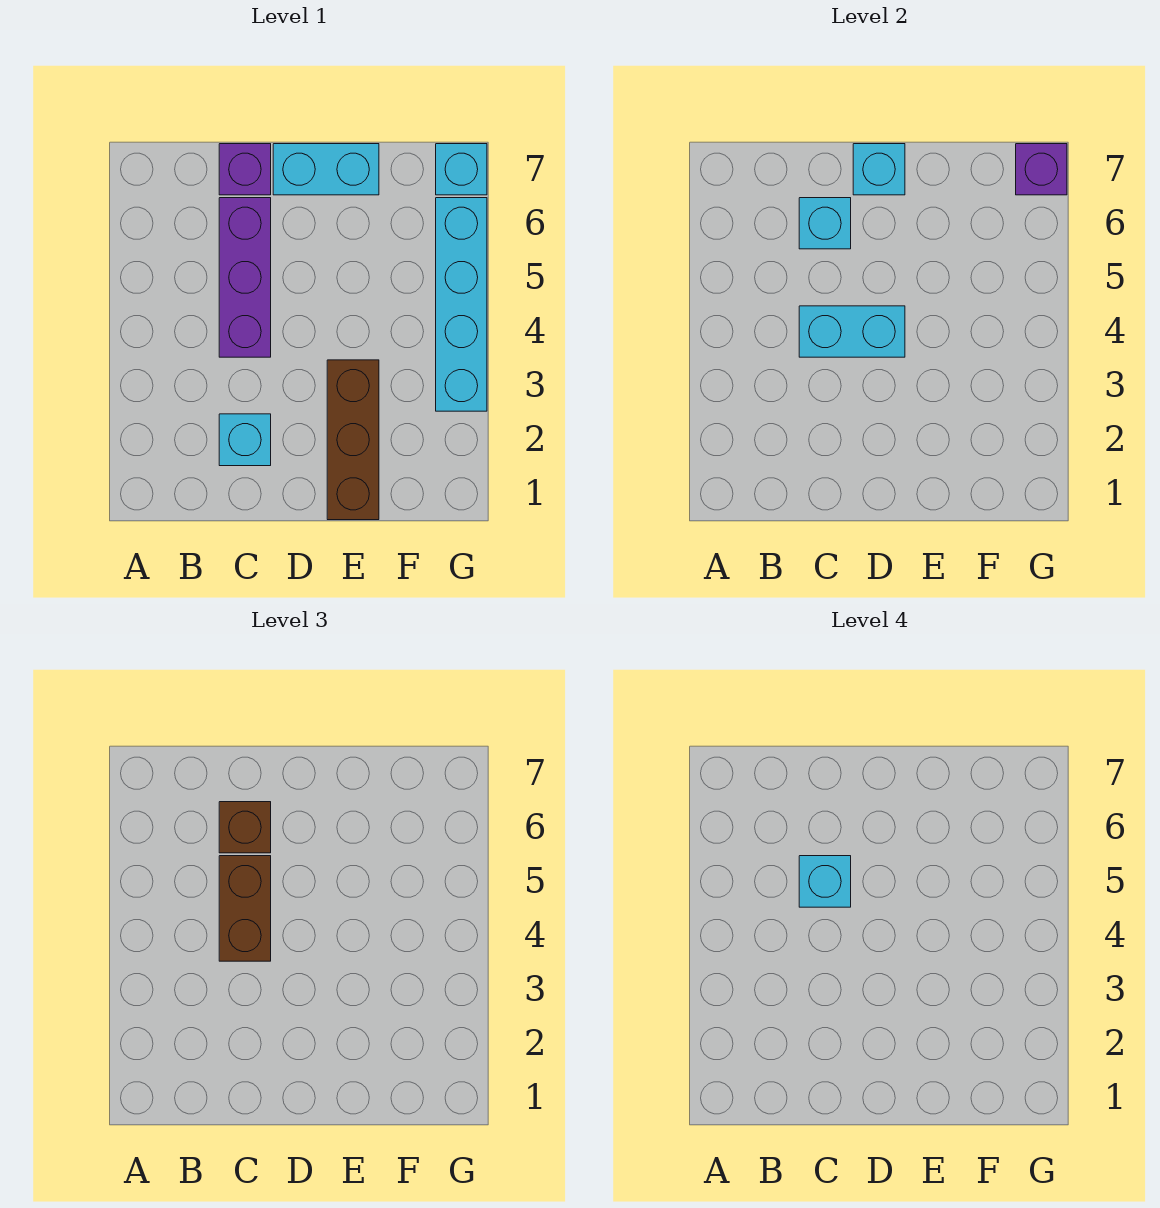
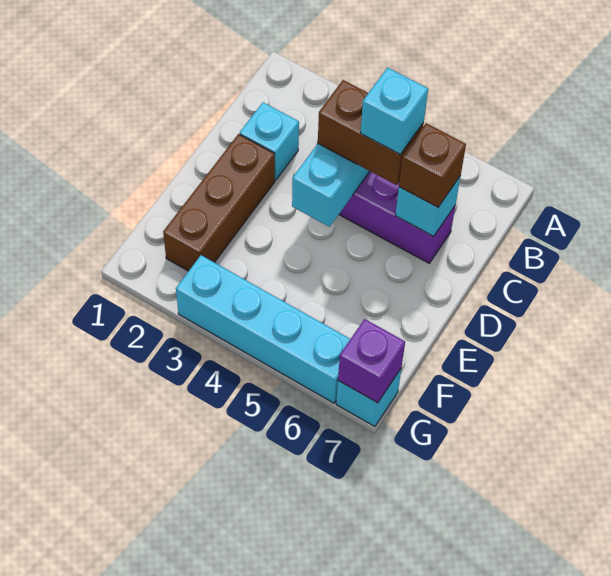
purple 1x1 brick [219,144,271,195] -> none
cyan 1x2 brick [273,144,379,195] -> none
cyan 1x1 brick [853,144,905,195] -> none
brown 1x3 brick [327,360,379,520] -> brown 1x3 brick turned to [163,134,275,271]

